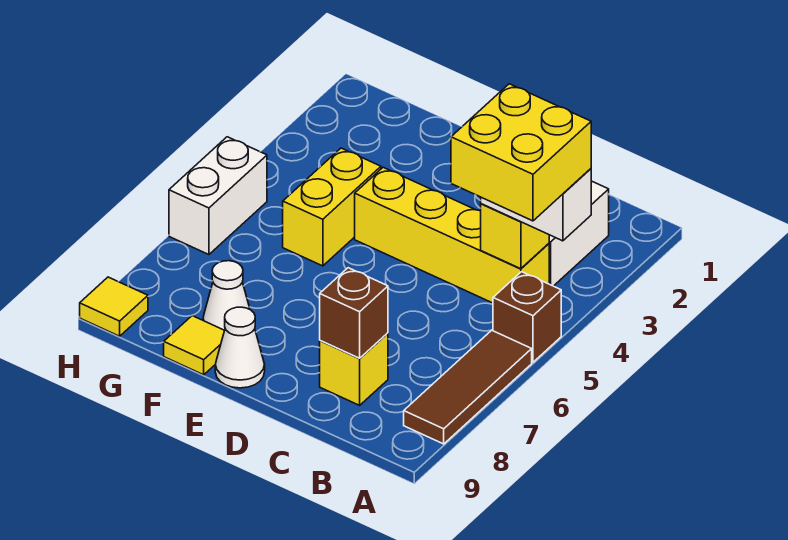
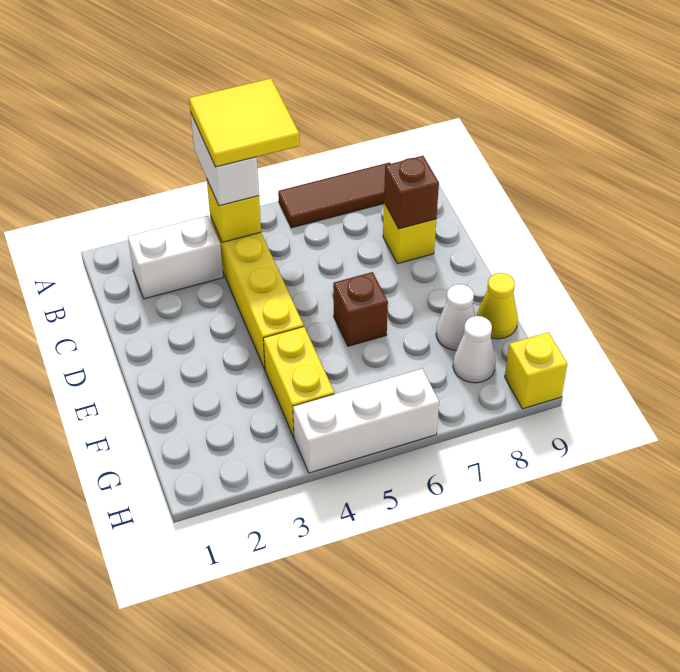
yellow 2x2 brick [451,84,591,221] -> yellow 2x2 tile [189,79,300,167]
brown 1x1 brick [493,272,561,362] -> brown 1x1 brick moved to [333,272,388,346]
white 1x1 cone [215,307,265,388] -> white 1x1 cone moved to [453,316,496,383]
yellow 1x2 brick [283,148,381,266] -> yellow 1x2 brick turned to [263,327,334,437]
yellow 1x1 tile [164,316,224,375] -> yellow 1x1 cone [477,273,518,339]
white 1x2 brick [169,137,267,255] -> white 1x3 brick [293,369,439,473]
yellow 1x1 tile [80,277,148,336] -> yellow 1x1 brick [505,332,567,409]

